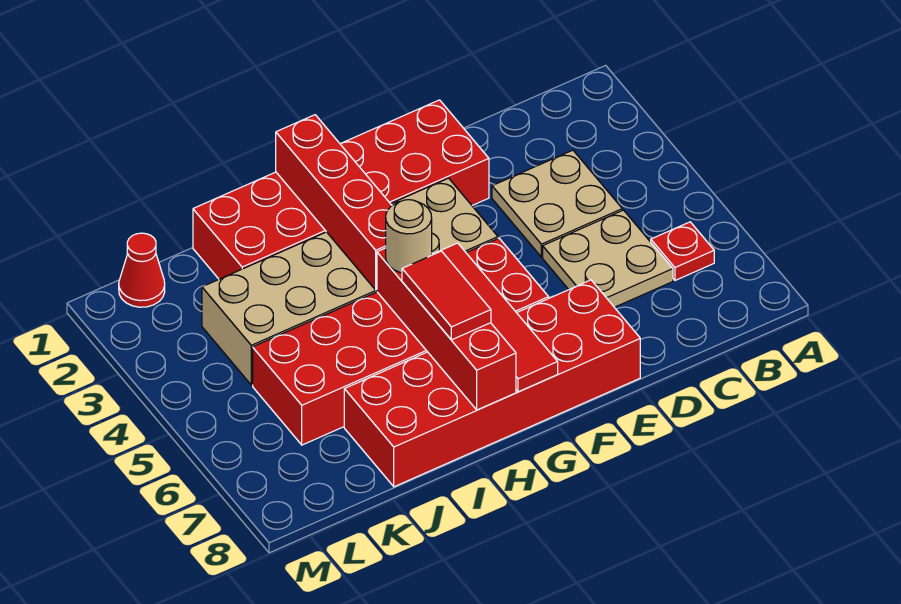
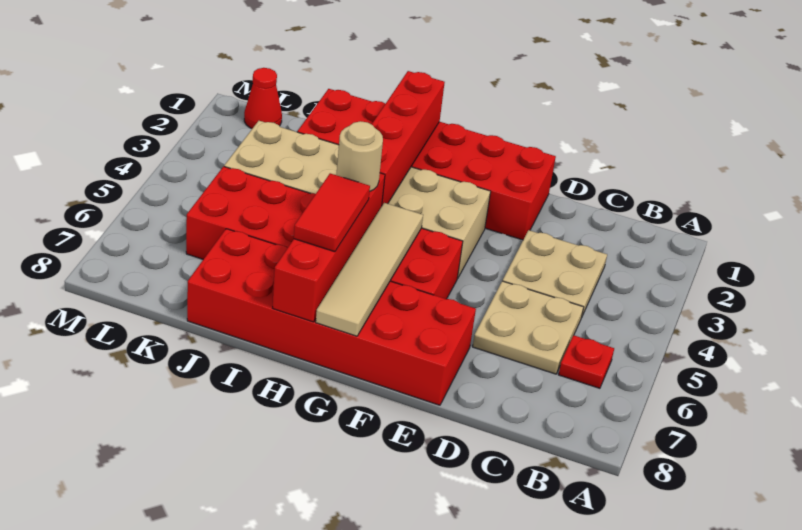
red 1x4 tile [433,243,558,392] -> tan 1x4 tile [316,203,423,336]

